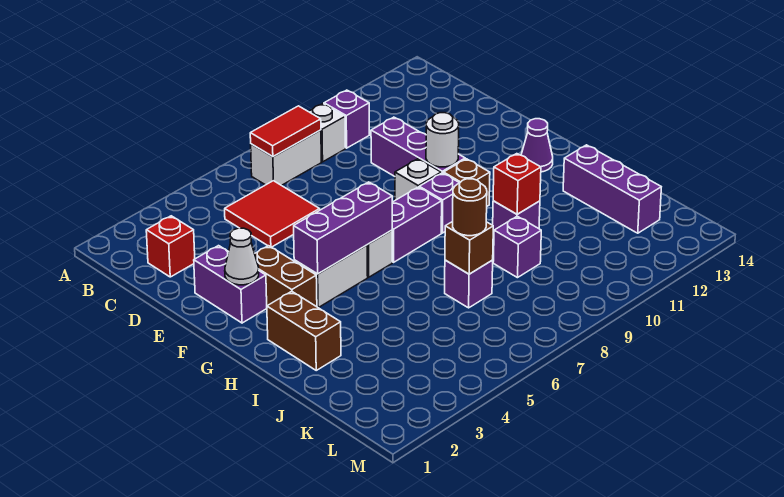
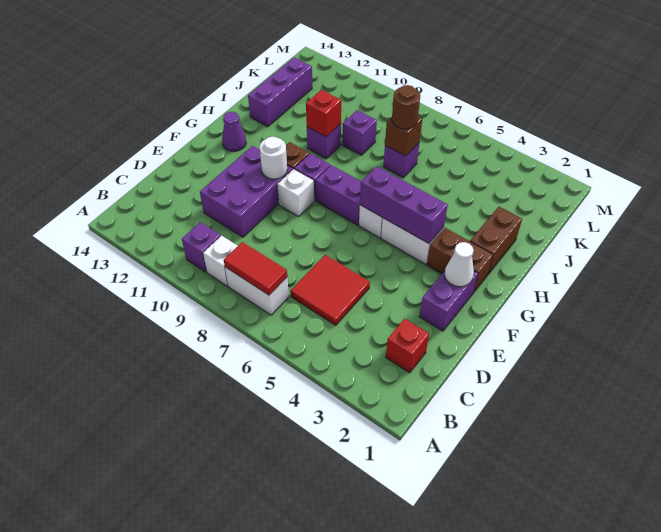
purple 1x3 brick [371,117,465,176] -> purple 2x3 brick [200,146,293,237]
brown 1x2 brick [255,246,317,307] -> brown 1x2 brick turned to [427,228,493,292]

